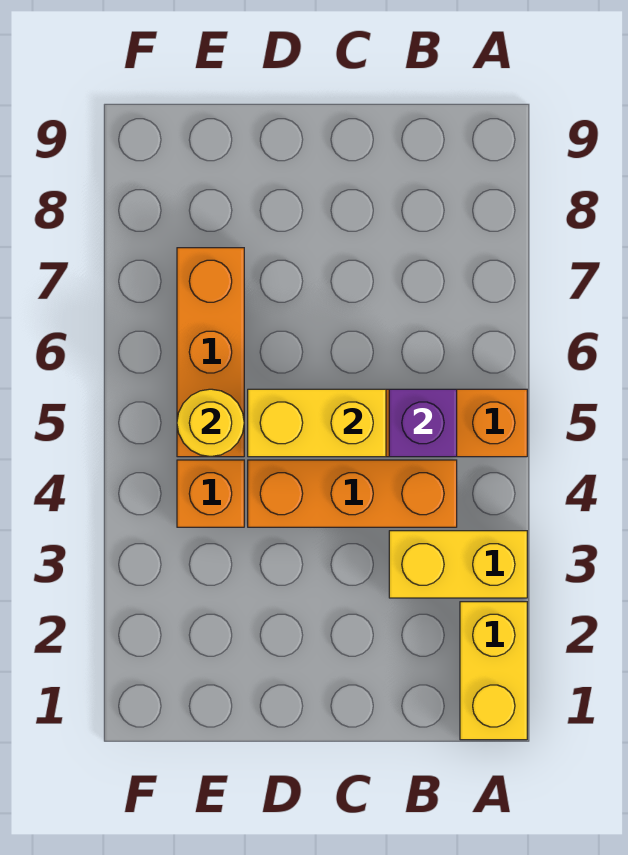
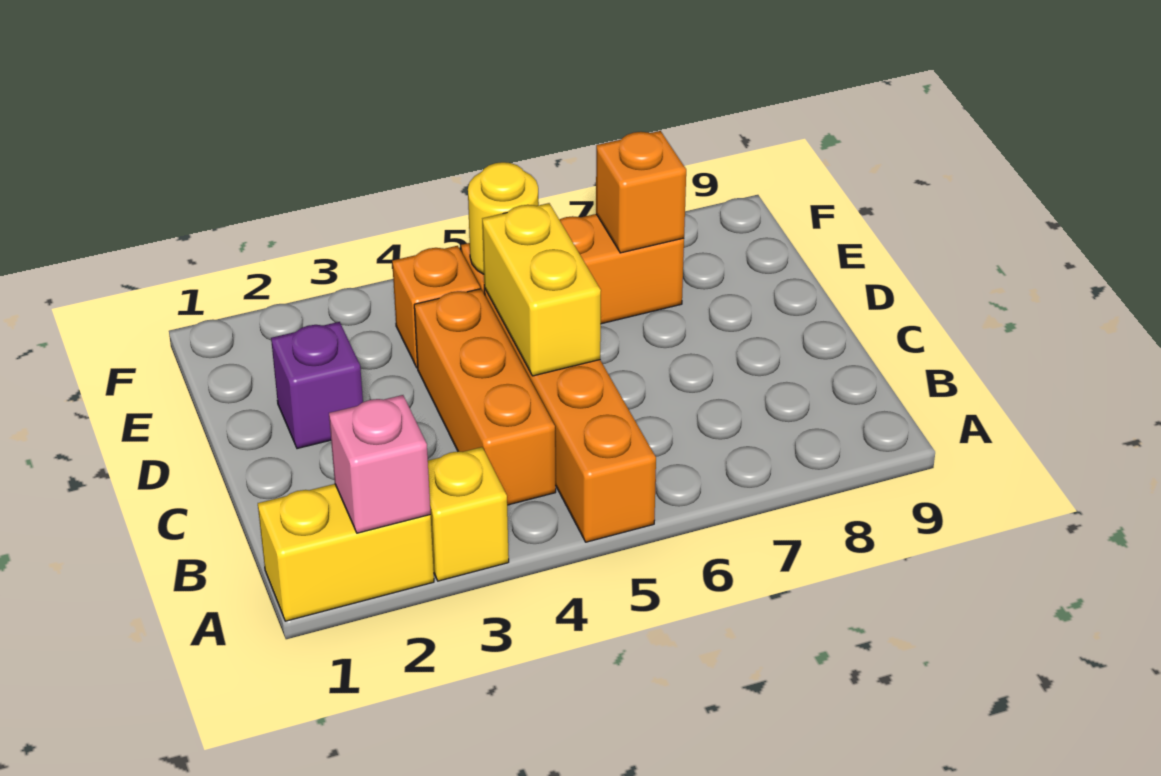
none -> pink 1x1 brick [329,395,431,533]
yellow 1x2 brick [389,531,527,598] -> yellow 1x1 brick [428,447,509,581]
purple 1x1 brick [389,389,457,457] -> purple 1x1 brick moved to [271,322,363,449]
none -> orange 1x1 brick [596,131,686,253]

